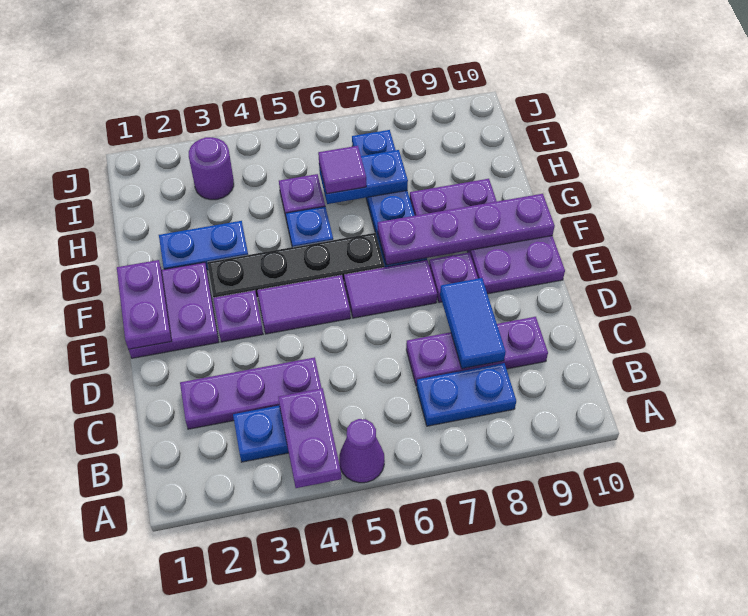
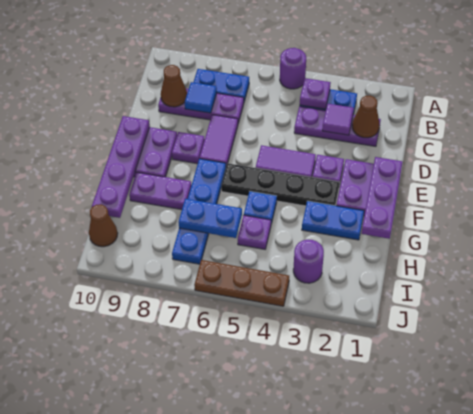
purple 1x2 plate [278,388,341,488] -> purple 1x1 plate [300,78,331,109]
purple 1x1 cone [339,419,385,483] -> purple 1x1 round brick [280,48,306,89]
none -> brown 1x1 cone [352,96,379,138]
blue 1x2 tile [440,278,506,369] -> blue 1x1 tile [185,82,217,113]
none -> brown 1x1 cone [161,65,187,107]
purple 1x2 plate [117,260,172,349] -> purple 1x3 plate [361,157,403,239]
purple 1x2 tile [344,260,437,318] -> purple 1x2 tile turned to [200,115,238,166]
purple 1x4 plate [378,194,555,265] -> purple 1x4 plate turned to [92,116,150,218]
purple 1x1 tile [318,146,366,194] -> purple 1x1 tile moved to [322,104,354,135]
none -> brown 1x1 cone [89,204,118,247]
none -> brown 1x3 plate [194,260,289,306]

